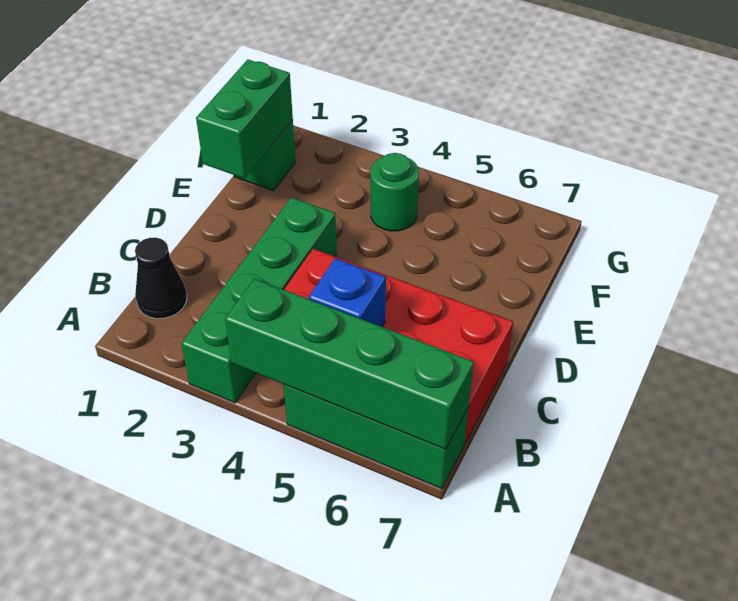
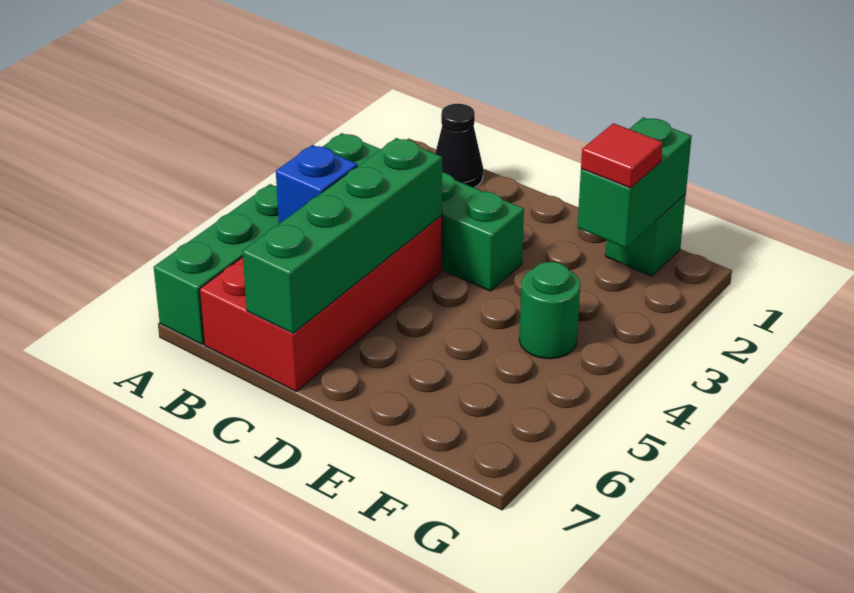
green 1x4 brick [225,279,474,449] -> green 1x4 brick moved to [242,138,442,333]
green 1x2 brick [196,60,293,179] -> green 1x2 brick turned to [577,117,692,248]
none -> red 1x1 tile [581,123,663,188]

